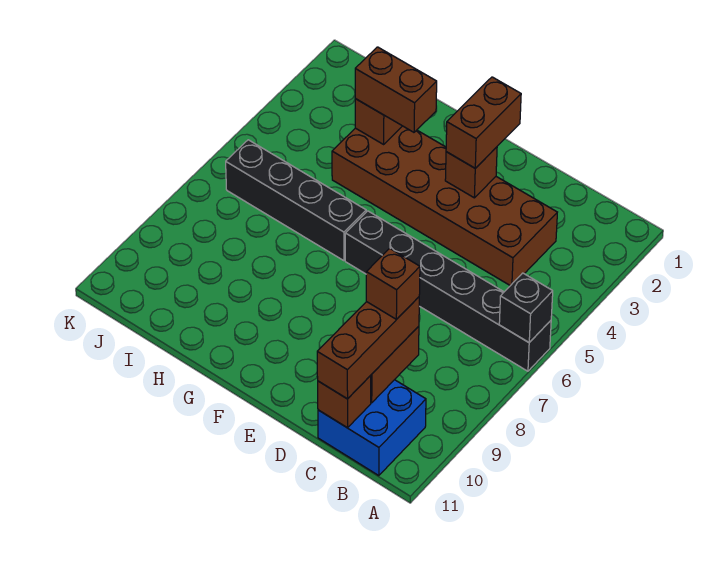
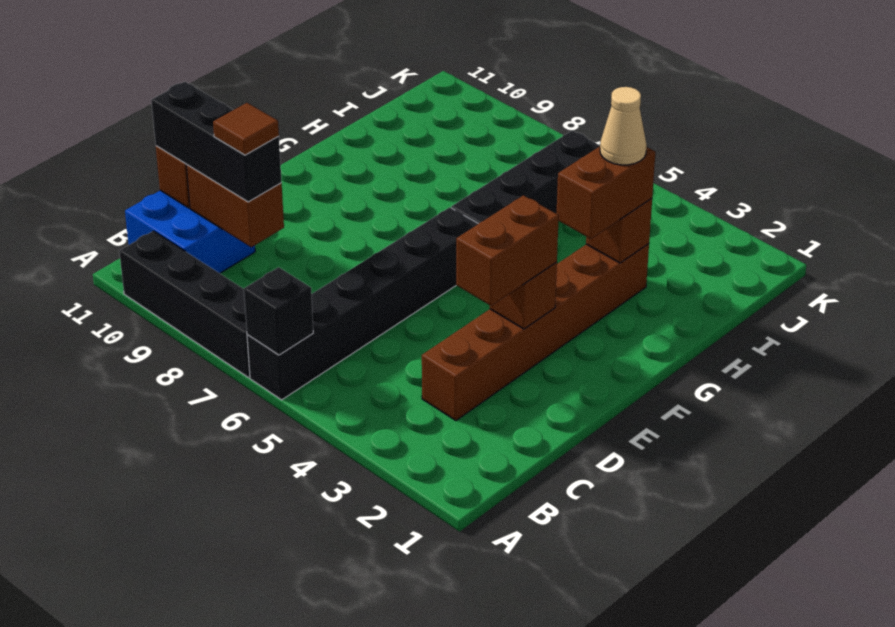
none -> black 1x4 brick [119,231,250,377]
brown 2x6 brick [332,126,557,286] -> brown 1x6 brick [422,244,649,421]
brown 1x3 brick [317,297,419,399] -> black 1x3 brick [151,82,282,202]
brown 1x1 brick [366,248,420,320] -> brown 1x1 tile [213,103,279,155]
brown 1x2 brick [446,77,521,168] -> brown 1x2 brick turned to [456,195,559,306]
none -> tan 1x1 cone [600,87,647,165]

